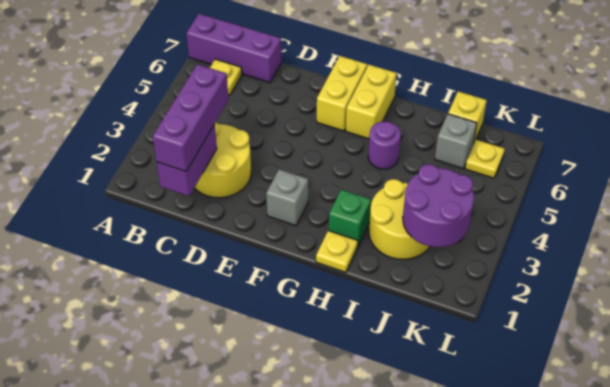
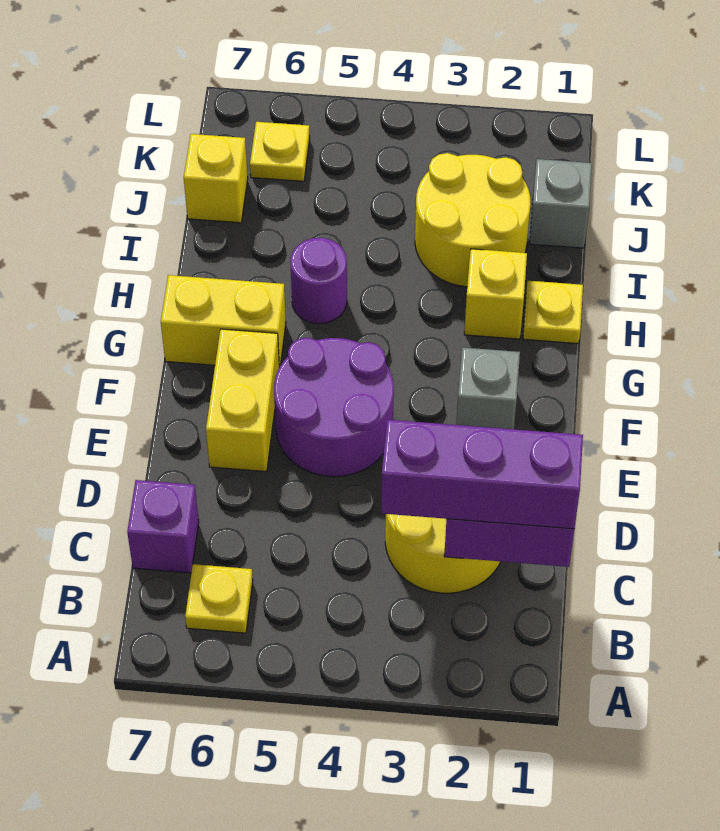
purple 1x3 brick [186,14,282,83] -> purple 1x1 brick [127,480,199,573]
yellow 1x2 brick [317,56,367,131] -> yellow 1x2 brick turned to [206,329,279,472]
green 1x1 brick [329,190,371,245] -> yellow 1x1 brick [464,249,527,339]
purple 2x2 round brick [403,164,474,247] -> purple 2x2 round brick moved to [274,338,394,477]
grey 1x1 brick [435,114,477,169] -> grey 1x1 brick moved to [530,159,592,248]

